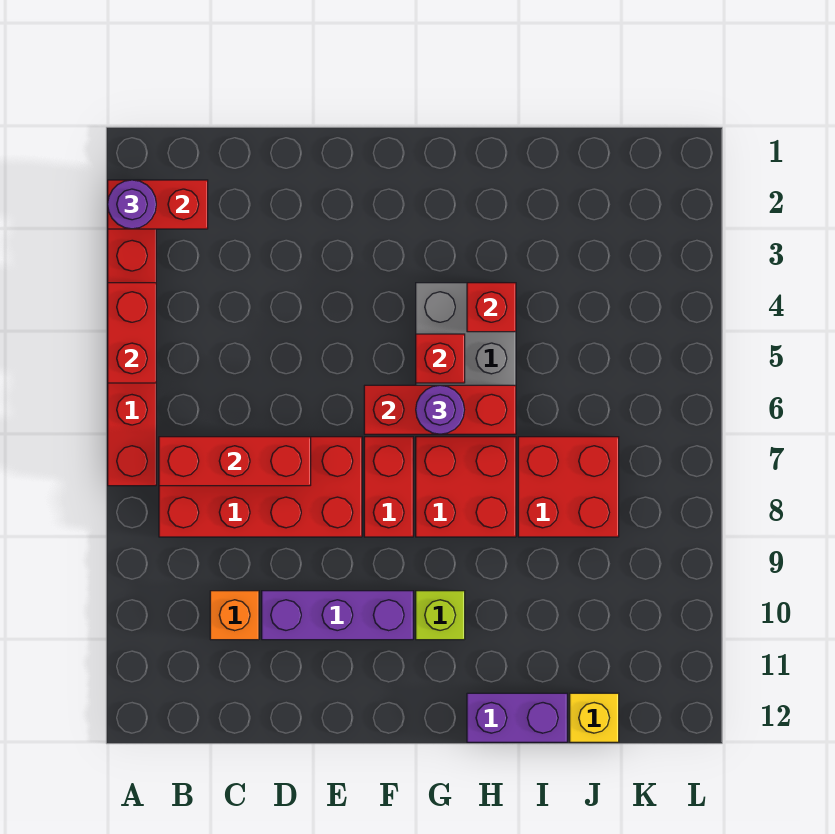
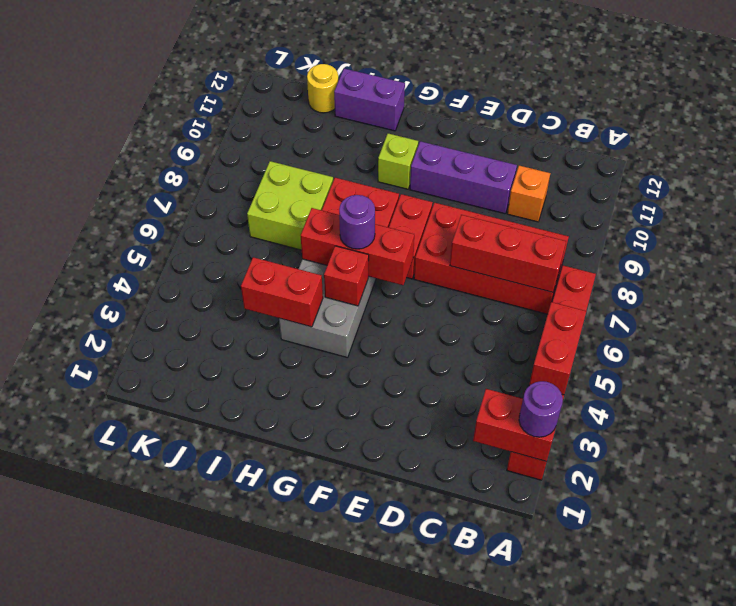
red 1x1 brick [467,283,516,332] -> red 1x2 brick [241,257,323,327]
red 2x2 brick [518,437,619,537] -> lime 2x2 brick [247,161,333,250]
yellow 1x1 brick [570,693,619,742] -> yellow 1x1 round brick [307,64,338,113]

